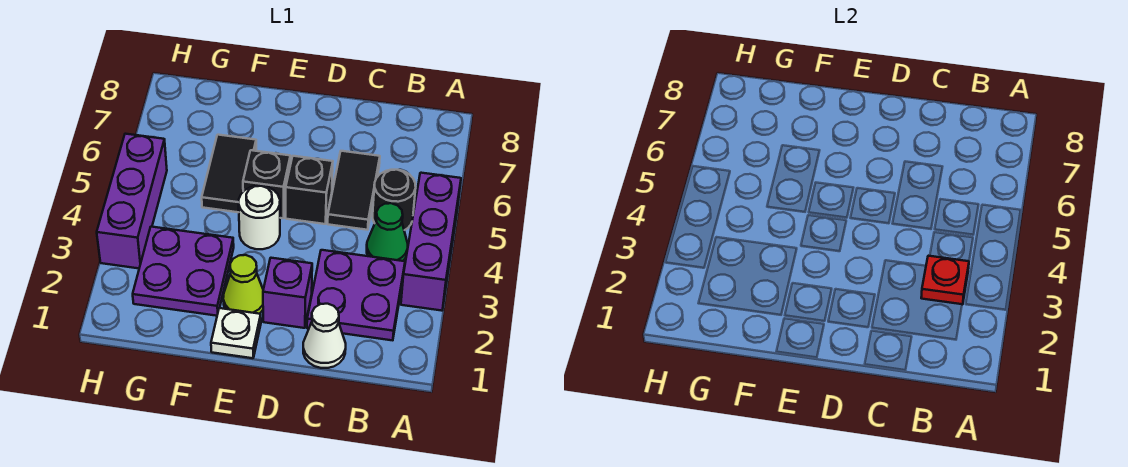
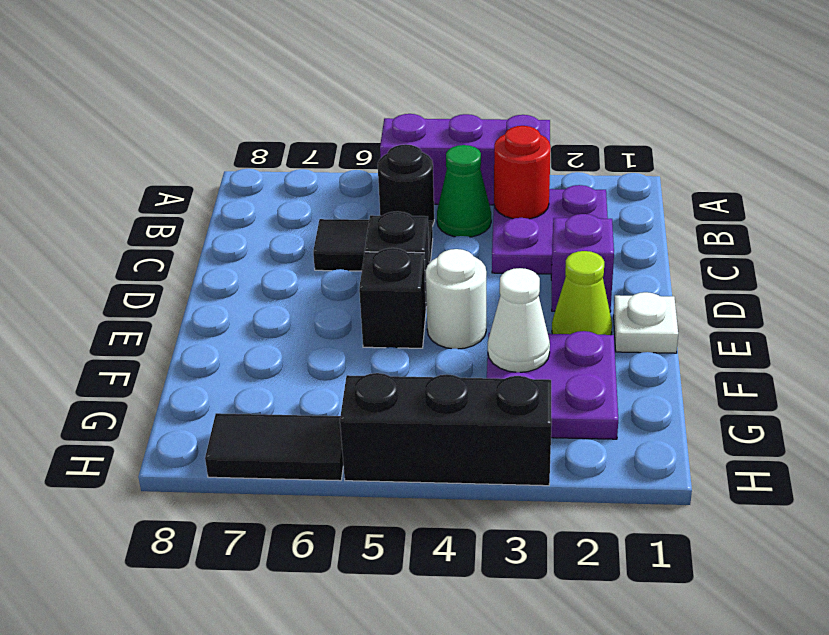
red 1x1 plate [921,256,969,305] -> red 1x1 round brick [494,126,551,219]
white 1x1 cone [303,304,346,368] -> white 1x1 cone moved to [488,268,550,372]
black 1x2 tile [202,135,256,212] -> black 1x2 tile moved to [205,413,343,481]
purple 1x3 brick [97,134,167,268] -> black 1x3 brick [340,373,552,486]

